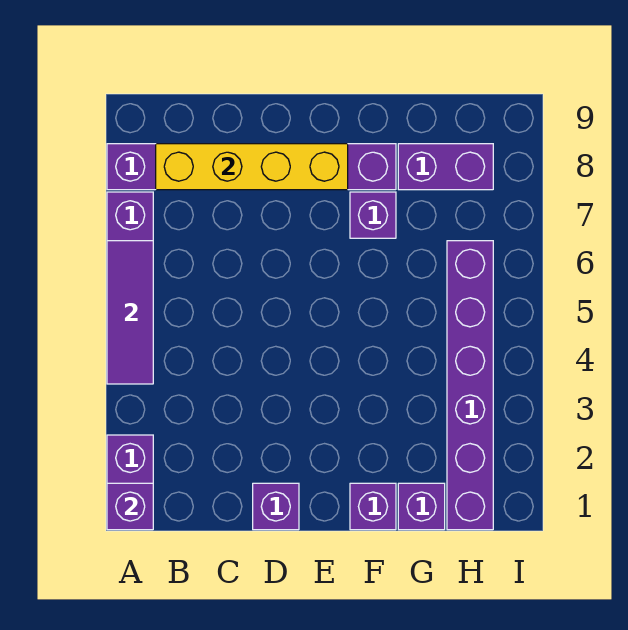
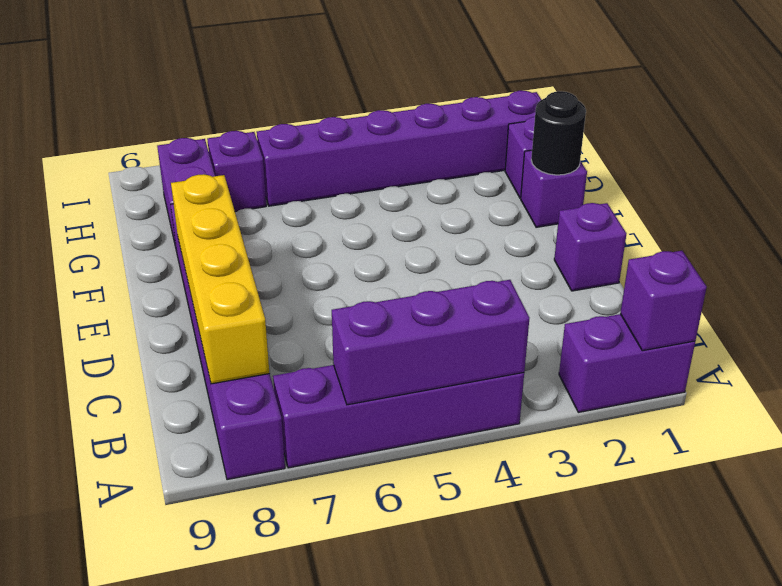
purple 1x3 tile [107,241,153,384] -> purple 1x3 brick [332,280,529,405]
none -> black 1x1 round brick [531,91,586,175]
purple 1x1 brick [350,192,396,238] -> purple 1x1 brick moved to [207,131,266,211]

